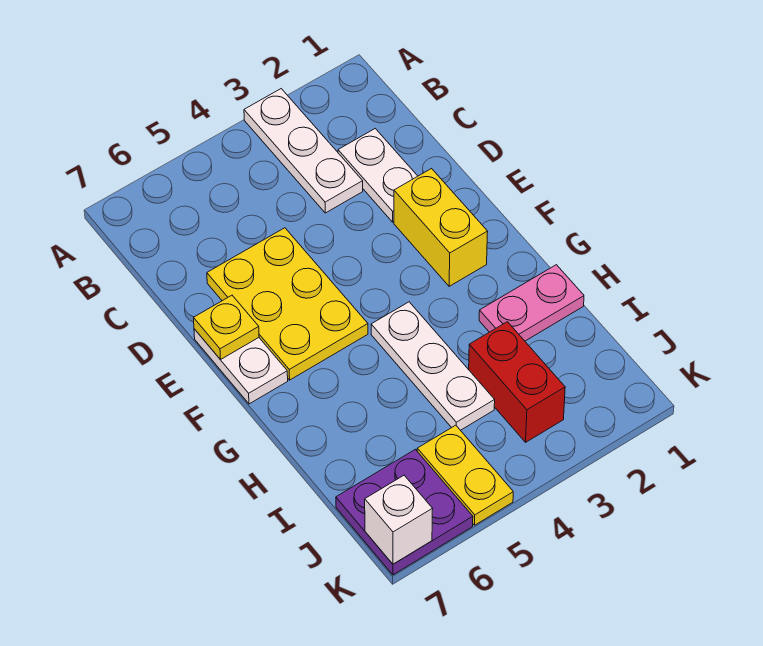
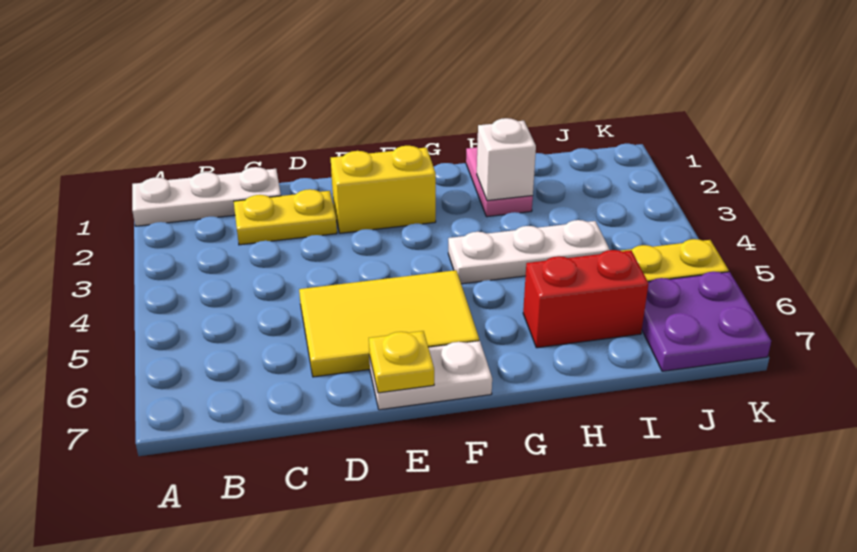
white 1x3 plate [244,89,363,213] -> white 1x3 plate moved to [132,167,281,226]
white 1x2 plate [338,129,418,222] -> yellow 1x2 plate [234,189,337,245]
yellow 2x3 plate [207,228,368,380] -> yellow 2x3 tile [299,270,479,377]
red 1x2 brick [469,322,565,442] -> red 1x2 brick moved to [523,250,649,348]
white 1x1 brick [365,475,433,564] -> white 1x1 brick moved to [477,118,536,201]

